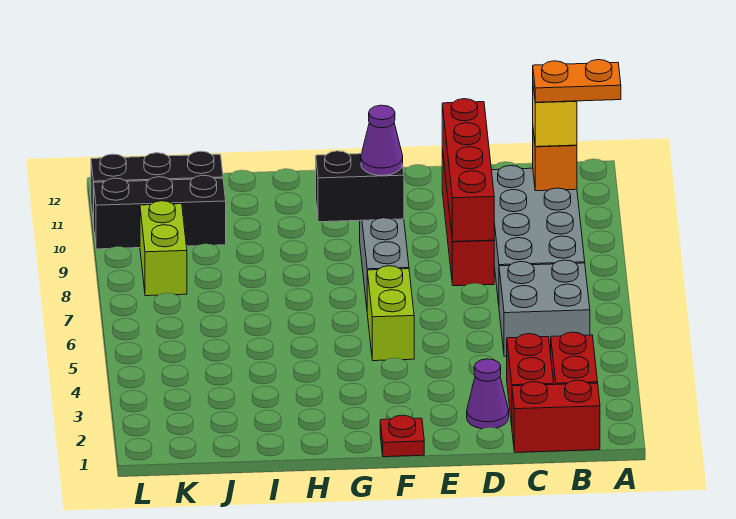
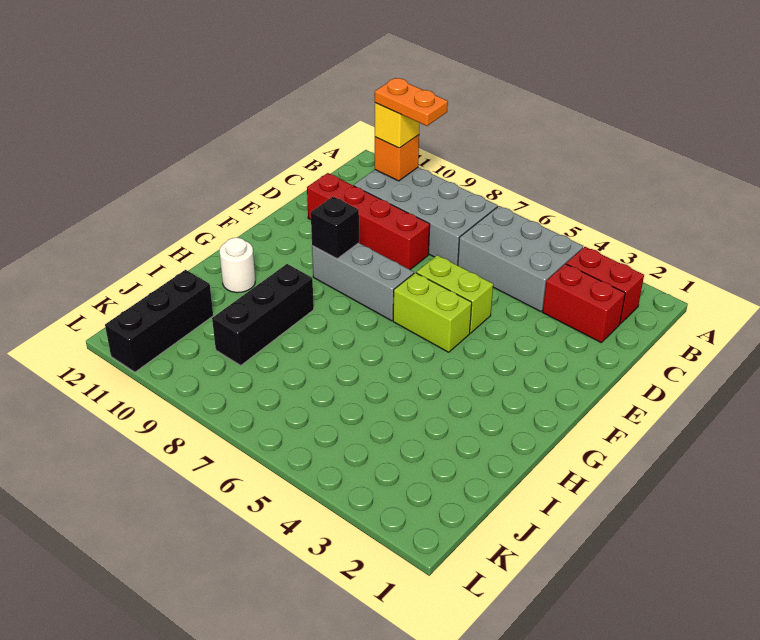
orange 1x2 plate [533,60,621,102] -> orange 1x2 plate turned to [375,78,448,126]
red 1x2 brick [512,380,600,452] -> none
grey 2x2 brick [499,260,590,356] -> grey 2x3 brick [458,206,583,312]
purple 1x1 cone [467,359,509,429] -> none
red 1x4 brick [442,99,494,242] -> none
red 1x1 plate [380,415,424,457] -> none
black 1x2 brick [316,151,404,222] -> black 1x1 brick [311,197,359,259]
purple 1x1 cone [361,105,403,176] -> none
none -> white 1x1 round brick [220,238,255,293]
black 1x3 brick [94,175,226,249] -> black 1x3 brick moved to [212,264,314,365]
lime 1x2 brick [140,201,187,296] -> lime 1x2 brick moved to [416,255,493,333]

